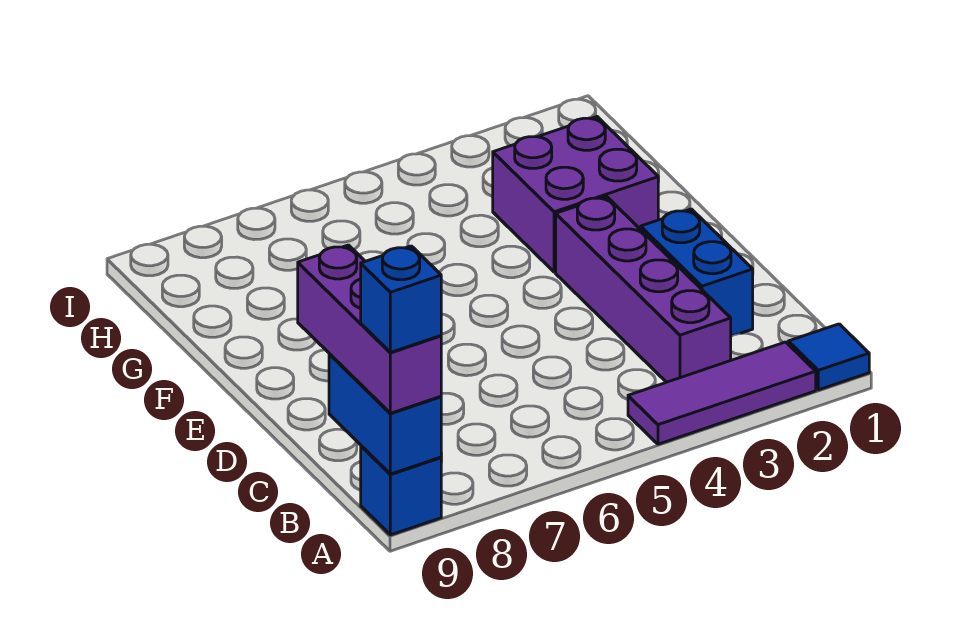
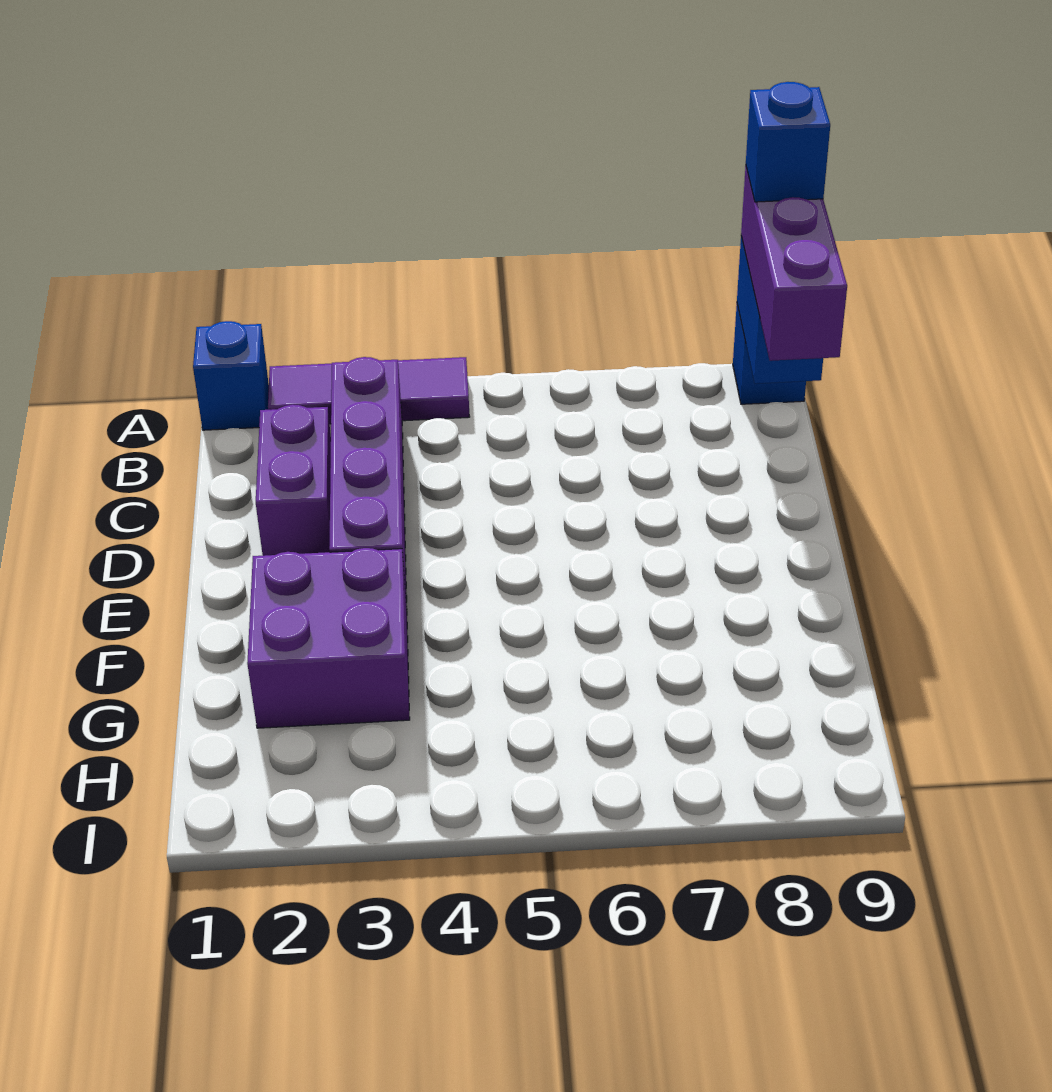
blue 1x1 tile [788,324,869,390] -> blue 1x1 brick [193,321,269,430]
blue 1x2 brick [641,209,753,336] -> purple 1x2 brick [256,405,331,556]

